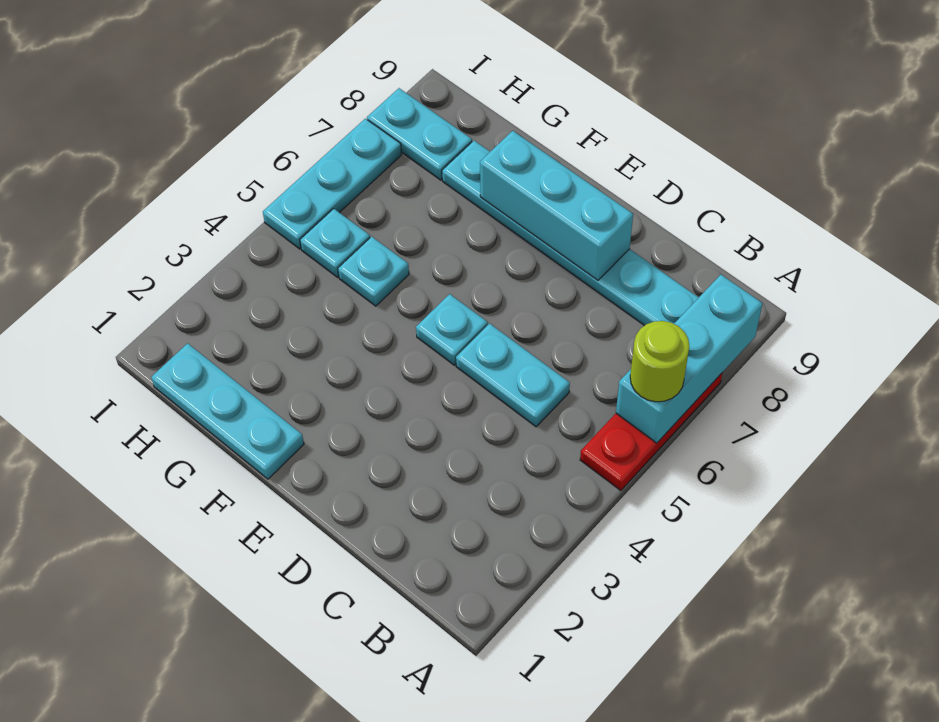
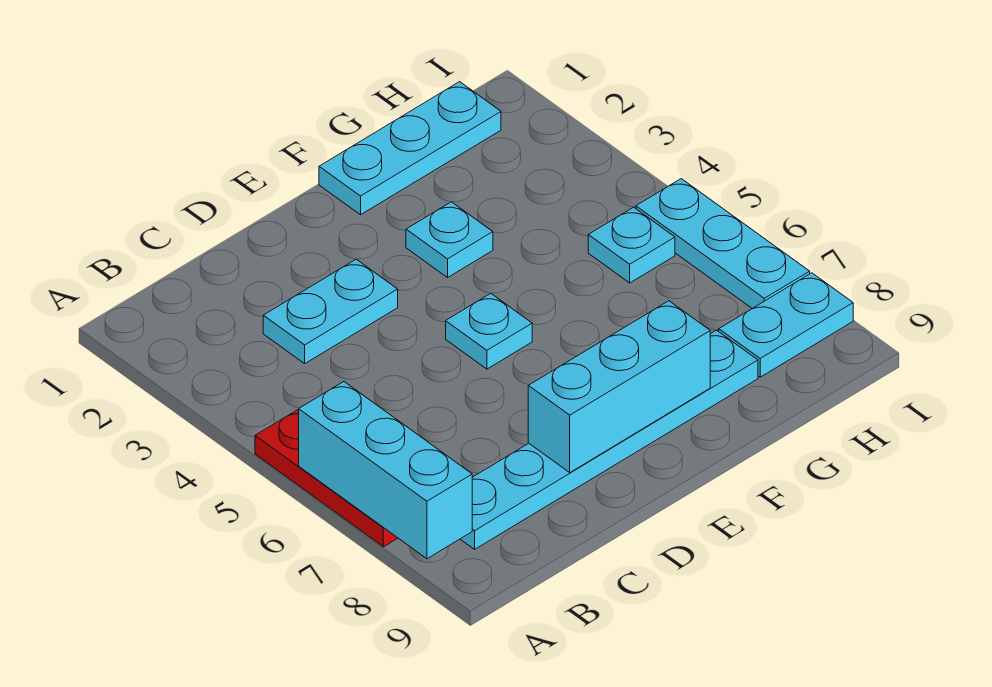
lime 1x1 round brick [630,321,689,402] -> none
cyan 1x2 plate [456,324,570,427] -> cyan 1x2 plate moved to [263,259,398,364]
cyan 1x1 plate [338,237,409,306] -> cyan 1x1 plate moved to [406,202,493,278]

